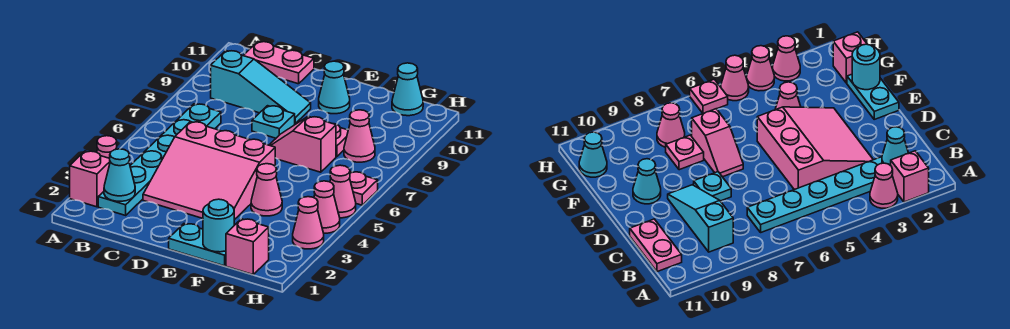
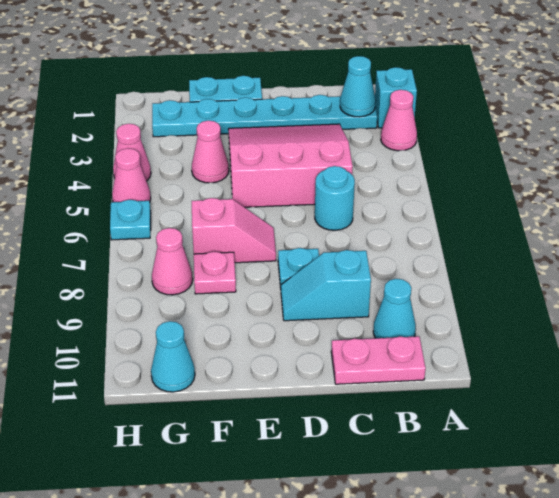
pink 1x1 brick [70,151,110,207] -> cyan 1x1 brick [375,67,417,128]
cyan 1x6 plate [98,104,221,215] -> cyan 1x6 plate turned to [152,95,377,137]
cyan 1x3 slope [211,50,311,123] -> cyan 1x2 slope [281,250,371,321]
cyan 1x1 cone [319,61,350,114] -> cyan 1x1 cone moved to [373,279,416,338]
cyan 1x1 round brick [203,199,234,252] -> cyan 1x1 round brick moved to [315,166,355,230]
pink 1x1 brick [226,219,269,274] -> none
pink 1x1 cone [293,197,324,249] -> none
pink 1x1 plate [350,172,378,205] -> cyan 1x1 plate [110,200,151,240]

